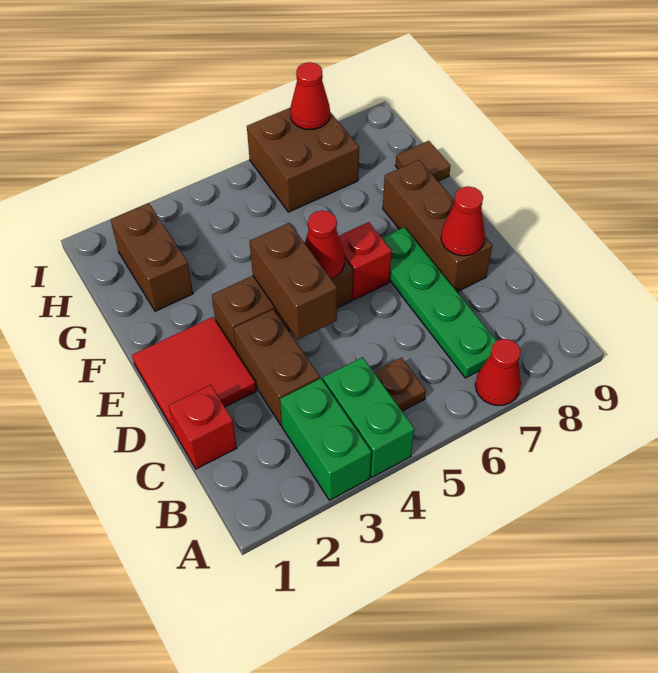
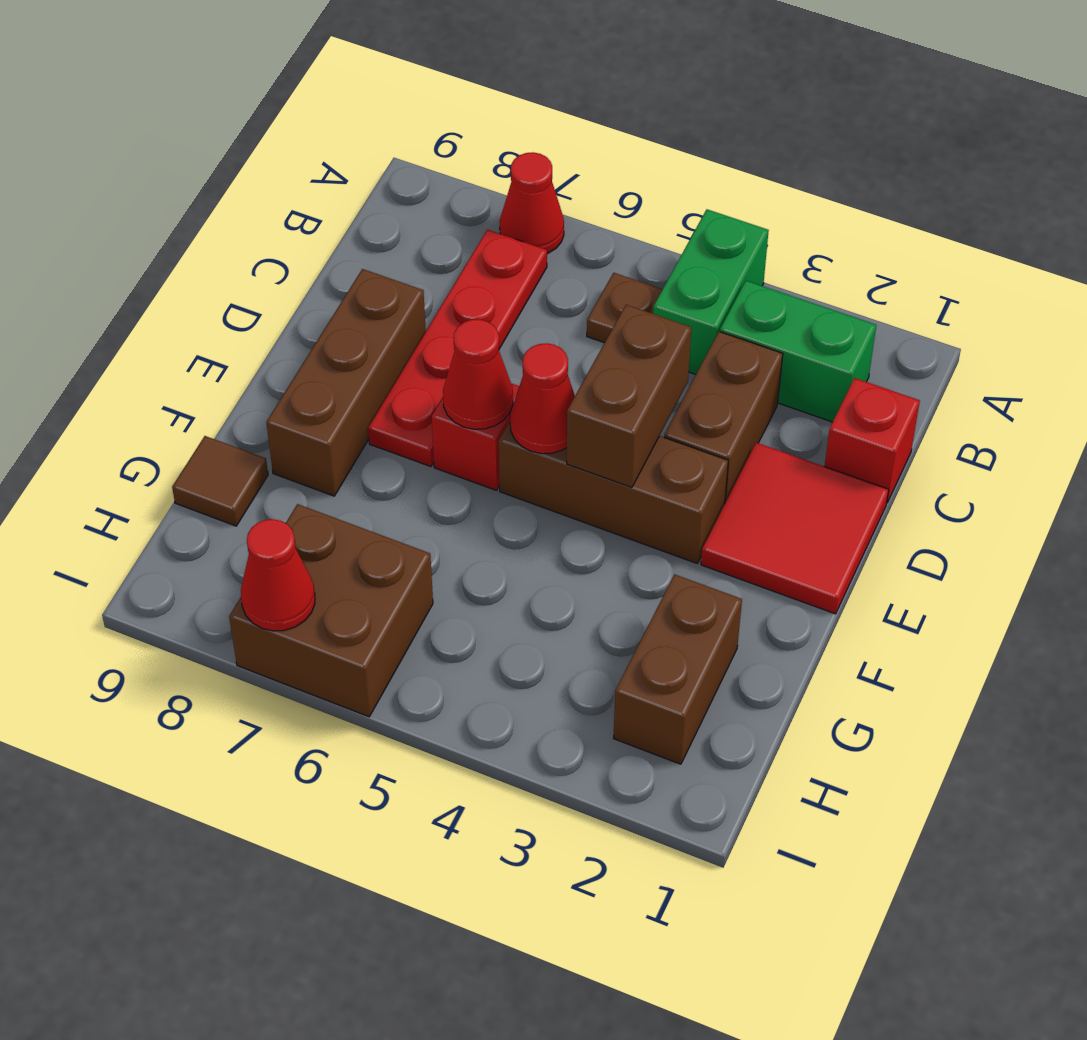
green 1x2 brick [280,378,371,500] -> green 1x2 brick turned to [720,281,876,422]
green 1x4 plate [382,227,496,378] -> red 1x4 plate [368,230,547,467]
red 1x1 cone [441,186,485,256] -> red 1x1 cone moved to [443,319,513,429]

